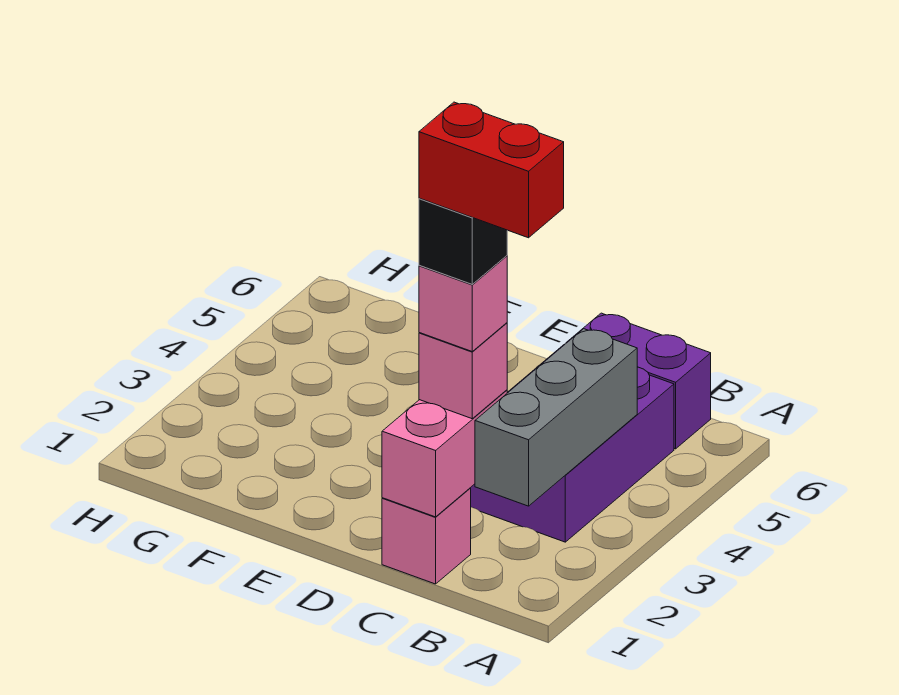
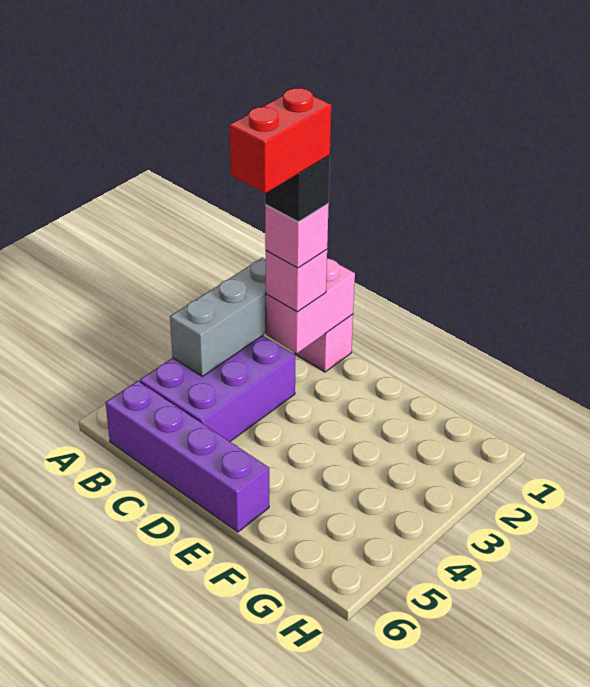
red 1x2 brick [419,102,564,238] -> red 1x2 brick turned to [230,88,331,193]
purple 1x2 brick [566,313,711,449] -> purple 1x4 brick [105,381,269,532]

